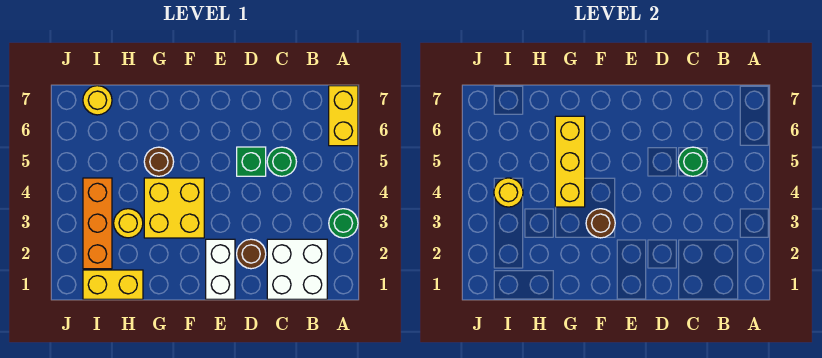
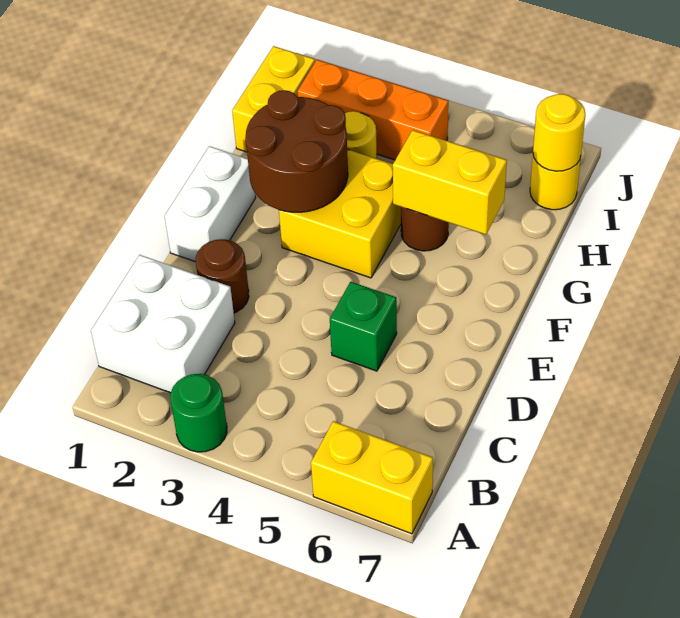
green 1x1 round brick [267,147,296,176] -> none
green 1x1 round brick [678,147,707,176] -> none
white 1x2 brick [206,239,235,299] -> white 1x2 brick turned to [165,146,256,262]
brown 1x1 round brick [586,209,615,238] -> brown 2x2 round brick [245,90,348,212]
yellow 1x3 brick [555,116,585,207] -> yellow 1x2 brick [393,130,507,235]
yellow 1x1 round brick [494,178,523,207] -> yellow 1x1 round brick moved to [533,94,585,171]

